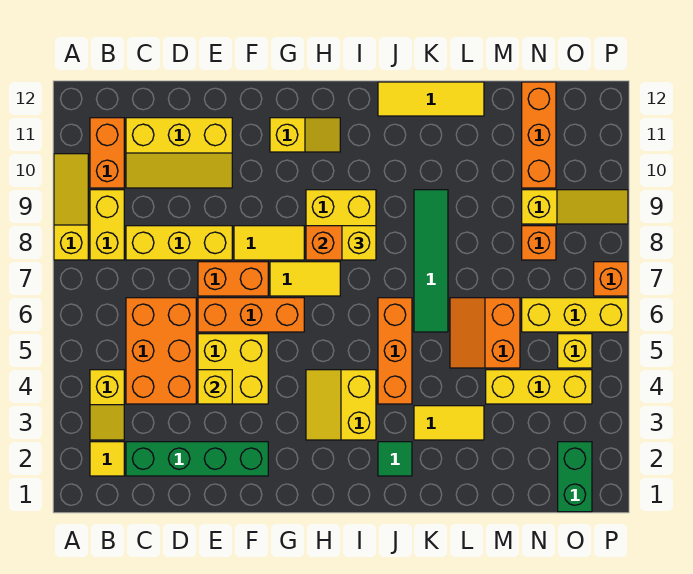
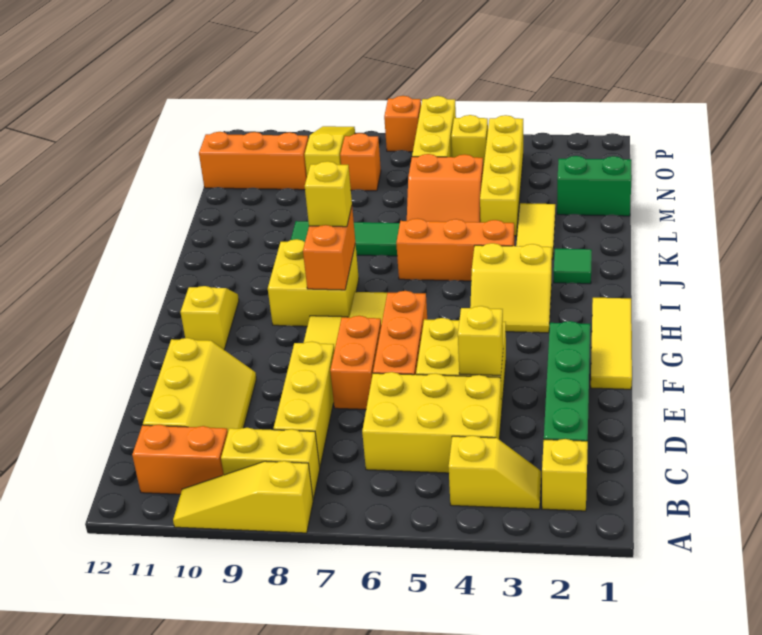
yellow 1x1 tile [90,442,124,476] -> yellow 1x1 brick [542,439,588,511]
orange 2x3 brick [126,298,196,404] -> yellow 2x3 brick [362,372,501,473]
yellow 1x3 tile [378,82,484,116] -> yellow 1x3 tile moved to [591,298,632,389]
yellow 1x3 brick [486,370,592,404] -> yellow 1x4 brick [480,115,523,236]
green 1x2 brick [558,442,592,512] -> green 1x2 brick moved to [557,156,632,216]

